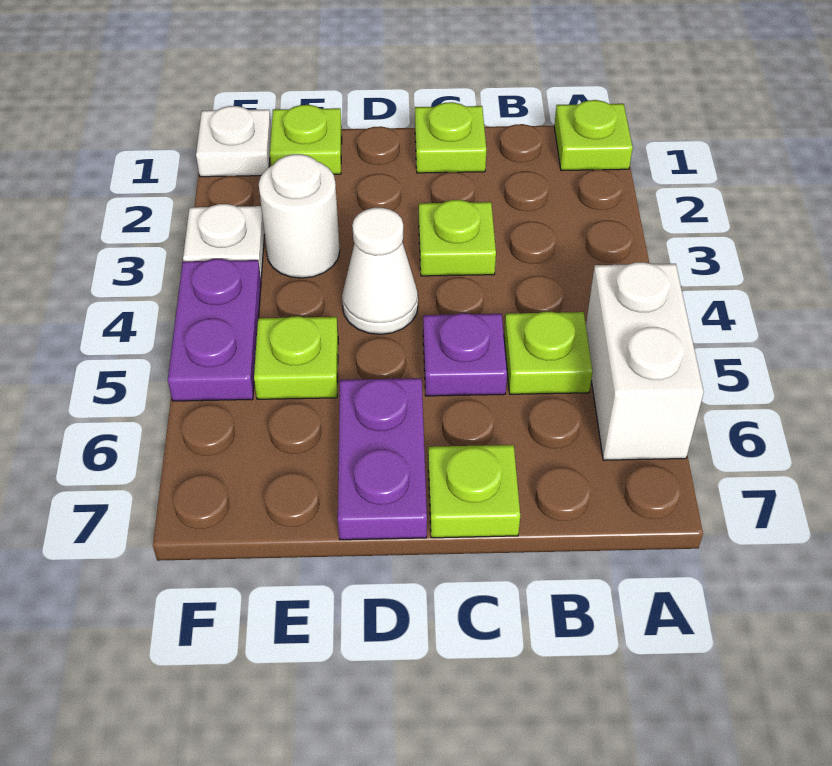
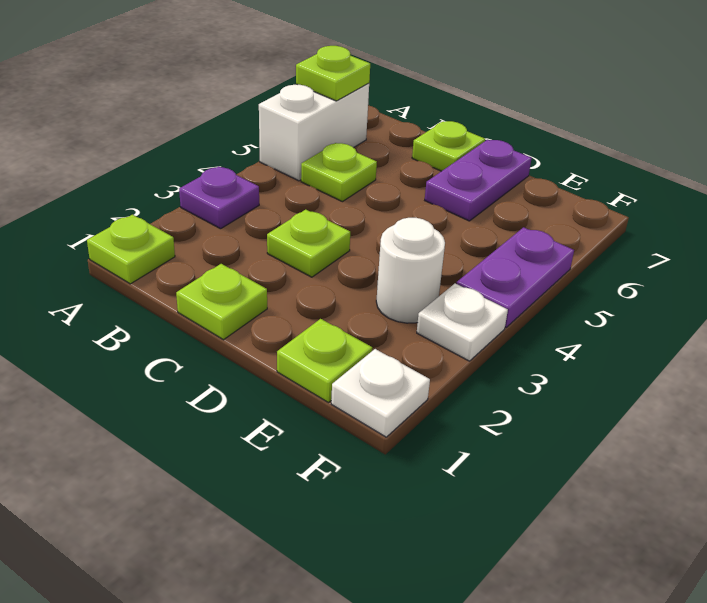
purple 1x1 plate [423,313,507,396] -> purple 1x1 plate moved to [179,166,259,229]
white 1x1 cone [342,208,418,334] -> none
lime 1x1 plate [254,316,338,399] -> lime 1x1 plate moved to [296,46,370,101]

